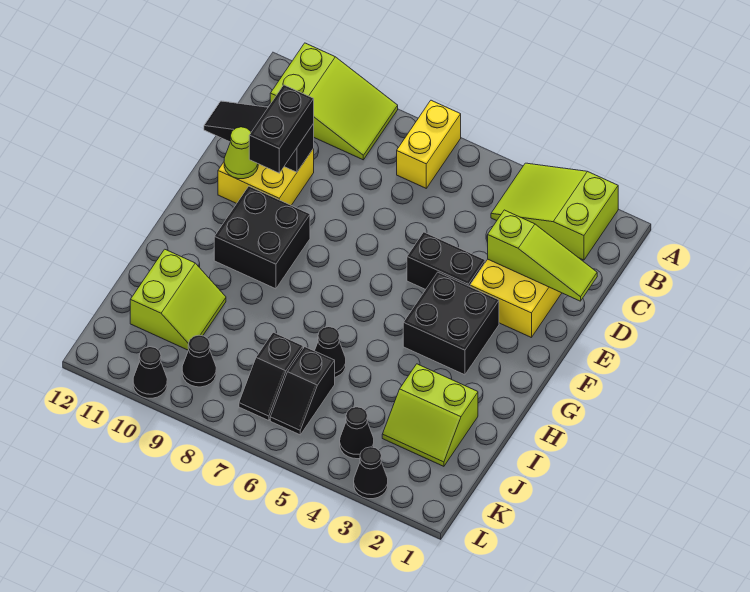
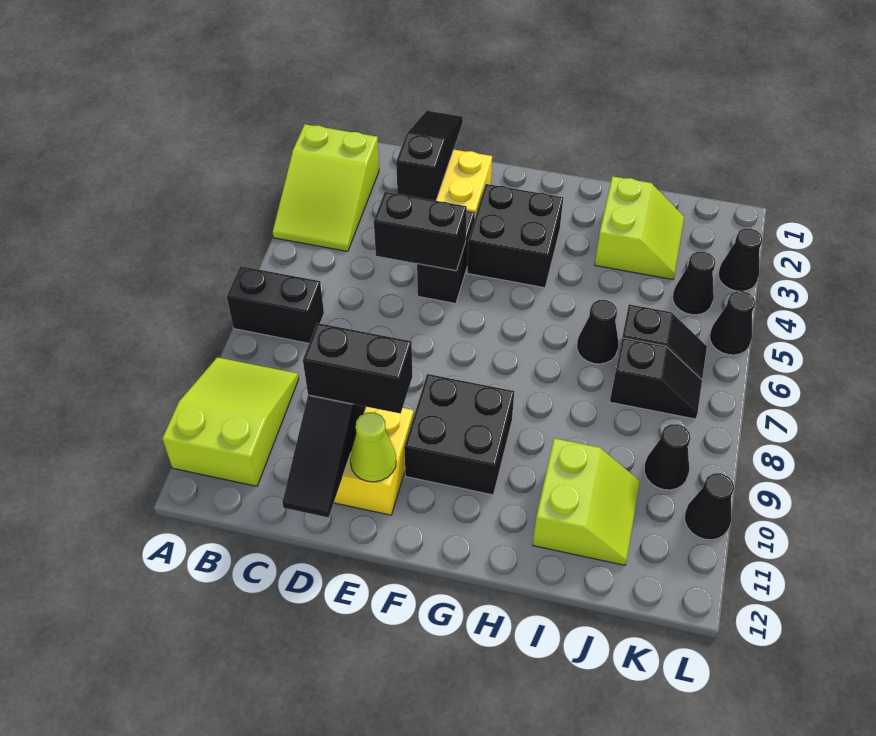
yellow 1x2 brick [397,100,461,188] -> black 1x2 brick [227,266,324,343]
lime 1x3 slope [488,210,597,301] -> black 1x3 slope [396,111,463,201]
none -> black 1x2 brick [374,192,467,271]
lime 2x2 slope [130,249,226,350] -> lime 2x2 slope turned to [533,438,640,565]
none -> black 1x1 cone [710,291,755,355]

